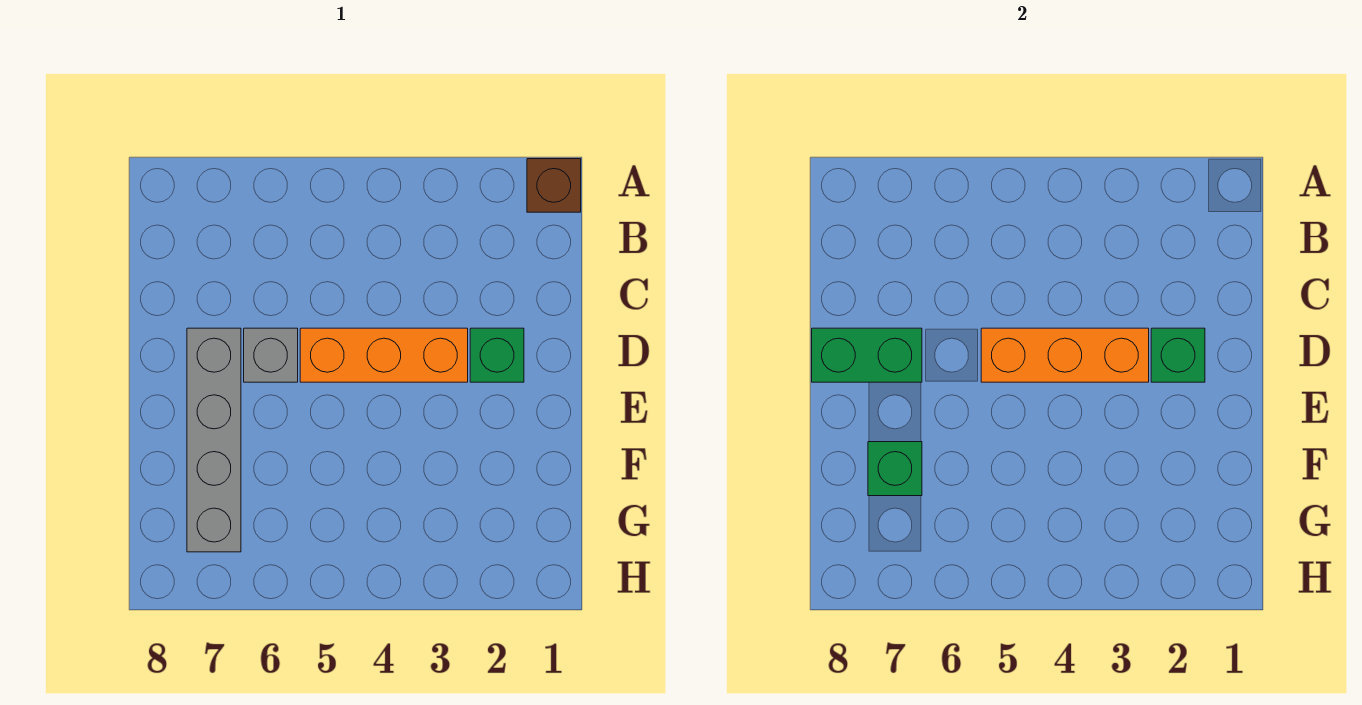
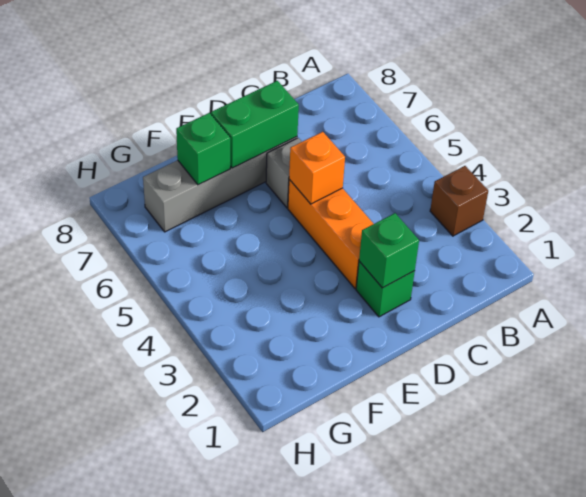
brown 1x1 brick [527,159,581,212] -> brown 1x1 brick moved to [430,166,488,236]
orange 1x3 brick [981,328,1149,382] -> orange 1x1 brick [289,132,345,204]
green 1x2 brick [812,328,922,382] -> green 1x2 brick turned to [211,81,299,168]

